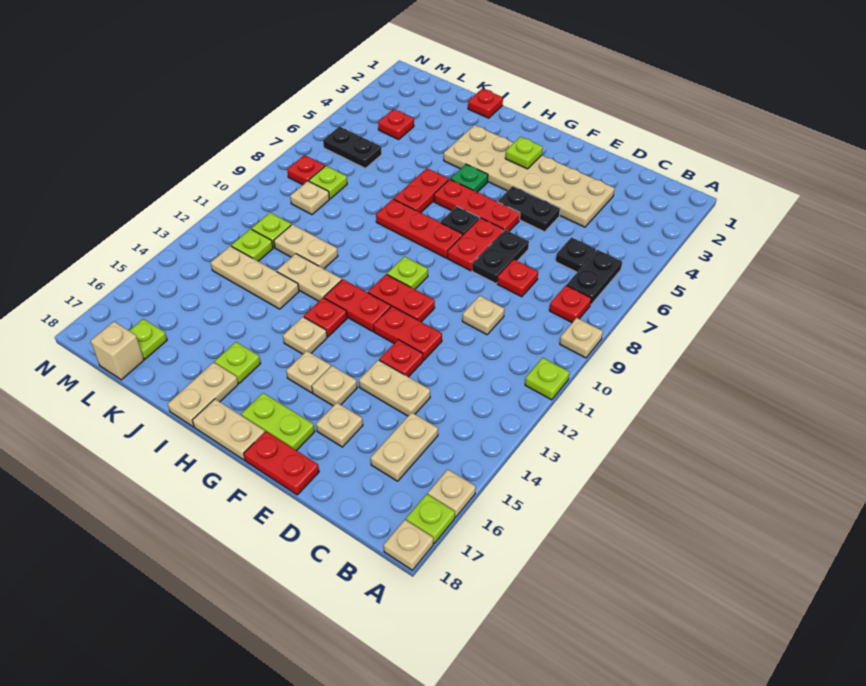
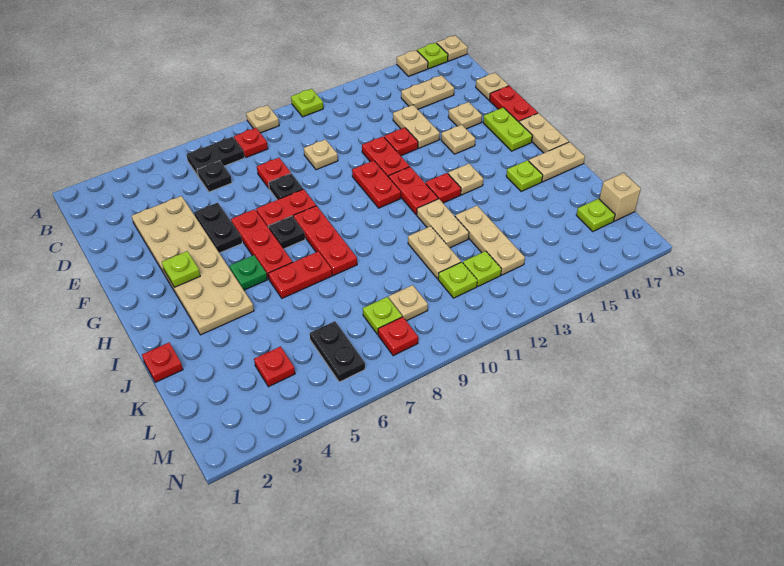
black 1x2 plate [472,230,529,284] -> black 1x1 plate [269,173,303,200]
lime 1x1 plate [387,257,428,289] -> none
tan 1x1 plate [286,351,331,393] -> tan 1x1 plate moved to [476,73,509,100]

